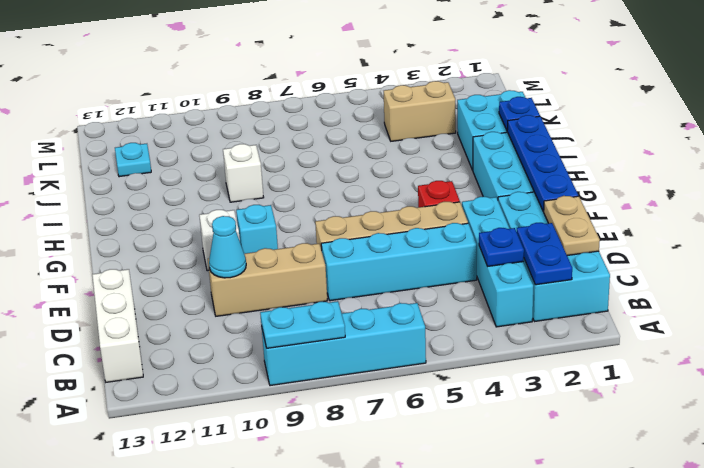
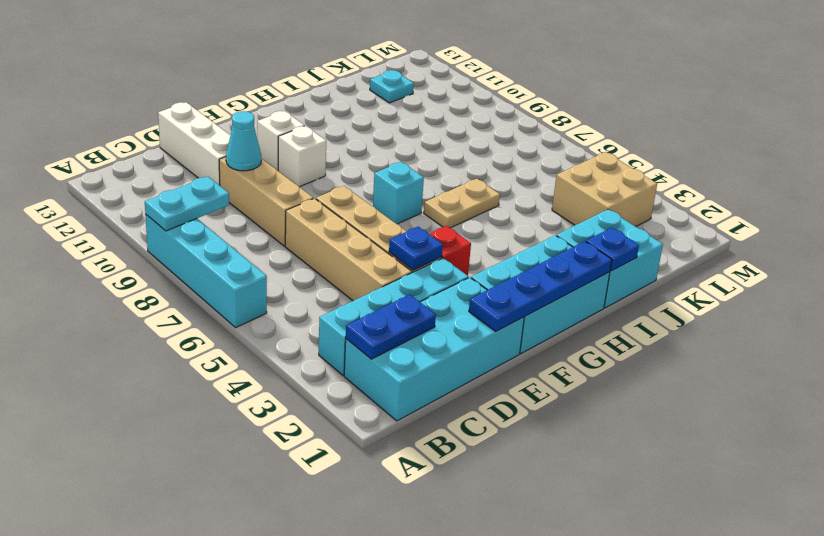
cyan 1x2 plate [260,301,345,348] -> cyan 1x2 plate turned to [145,176,229,231]
white 1x3 brick [92,269,143,382] -> white 1x3 brick turned to [158,102,230,185]
tan 1x2 plate [543,196,600,256] -> tan 1x2 plate moved to [424,179,500,228]
blue 1x1 plate [479,228,524,267] -> blue 1x1 plate moved to [389,227,443,270]
cyan 1x4 brick [321,223,477,301] -> tan 1x4 brick [285,199,412,301]
cyan 1x1 brick [236,205,278,254] -> cyan 1x1 brick moved to [373,162,424,224]
white 1x1 brick [223,144,264,202] -> white 1x1 brick moved to [257,111,304,171]
tan 1x2 brick [384,81,456,141] -> tan 2x2 brick [552,152,657,227]

